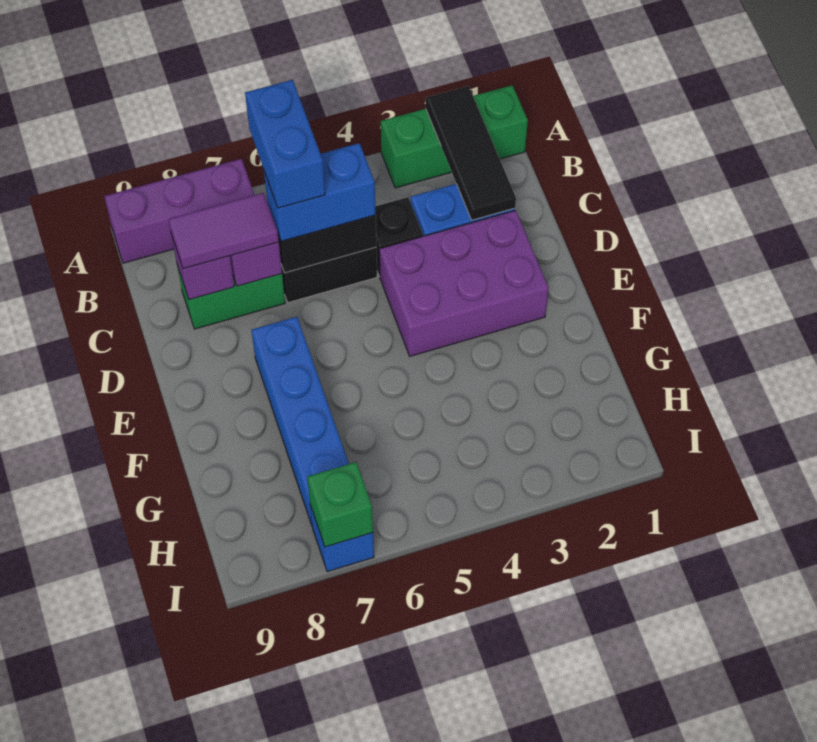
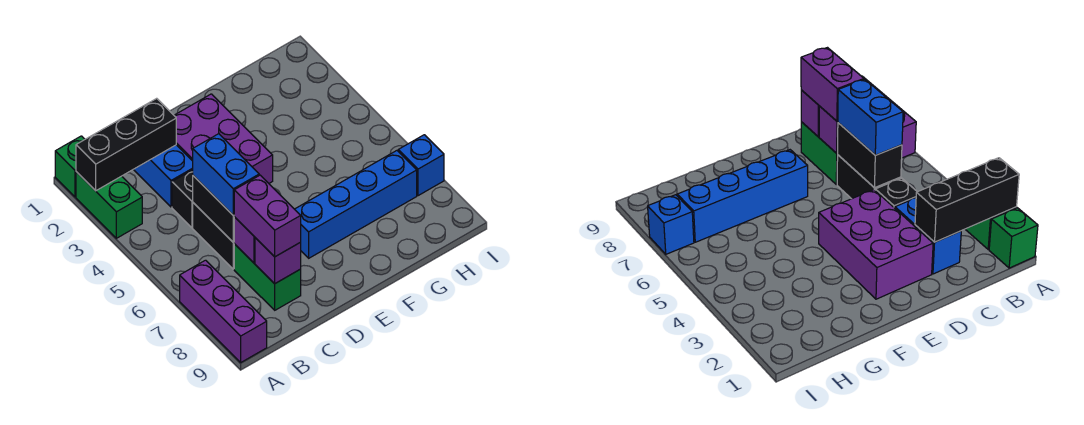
black 1x3 tile [426,86,516,220] -> black 1x3 brick [76,98,176,191]
blue 1x2 brick [245,80,325,208] -> none
purple 1x2 tile [168,193,279,269] -> purple 1x2 brick [234,175,301,257]
green 1x1 brick [307,462,373,547] -> none

